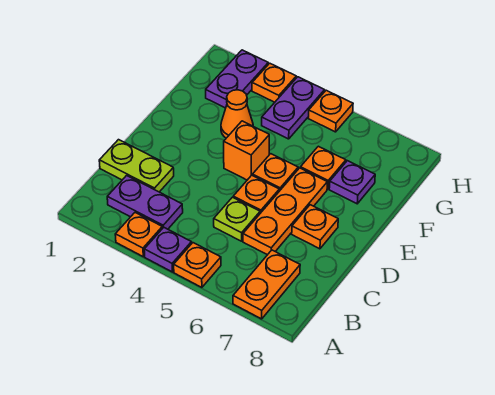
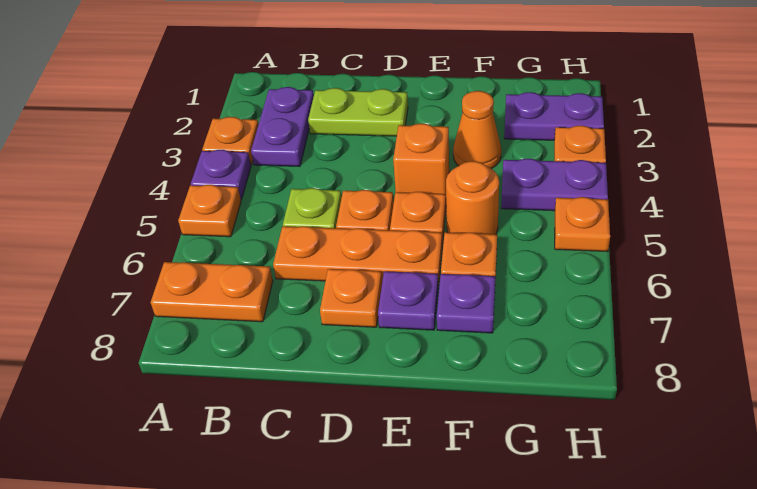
lime 1x2 plate [99,140,174,192] -> lime 1x2 plate turned to [308,88,408,136]
none -> purple 1x1 plate [378,271,438,330]
none -> orange 1x1 round brick [446,161,499,234]

